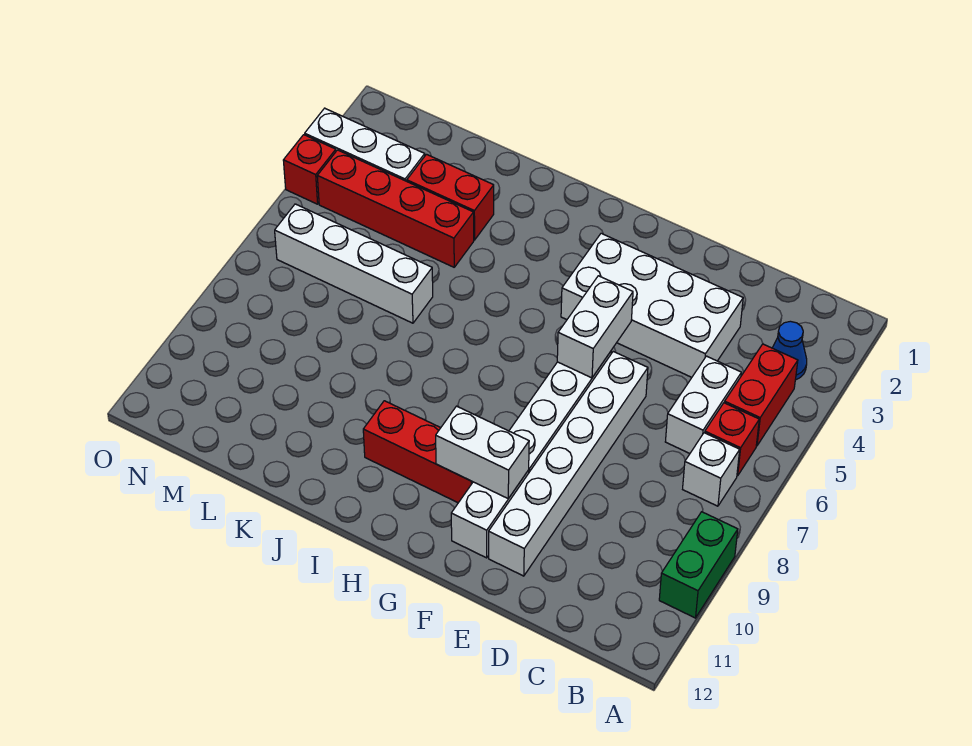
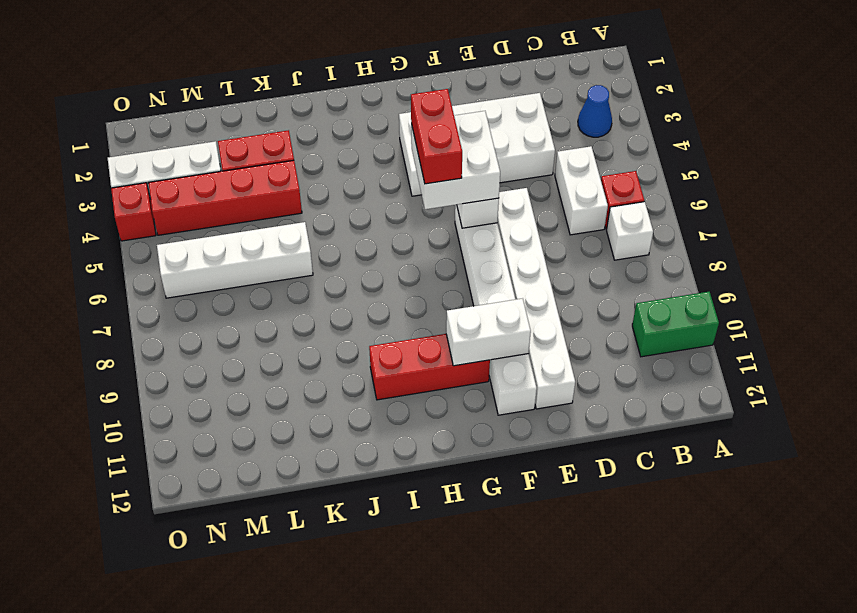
green 1x2 brick [659,512,738,618] -> green 1x2 brick turned to [632,292,719,357]
red 1x2 brick [725,344,798,446] -> red 1x2 brick moved to [411,89,462,184]
none -> white 2x2 brick [411,111,500,209]

